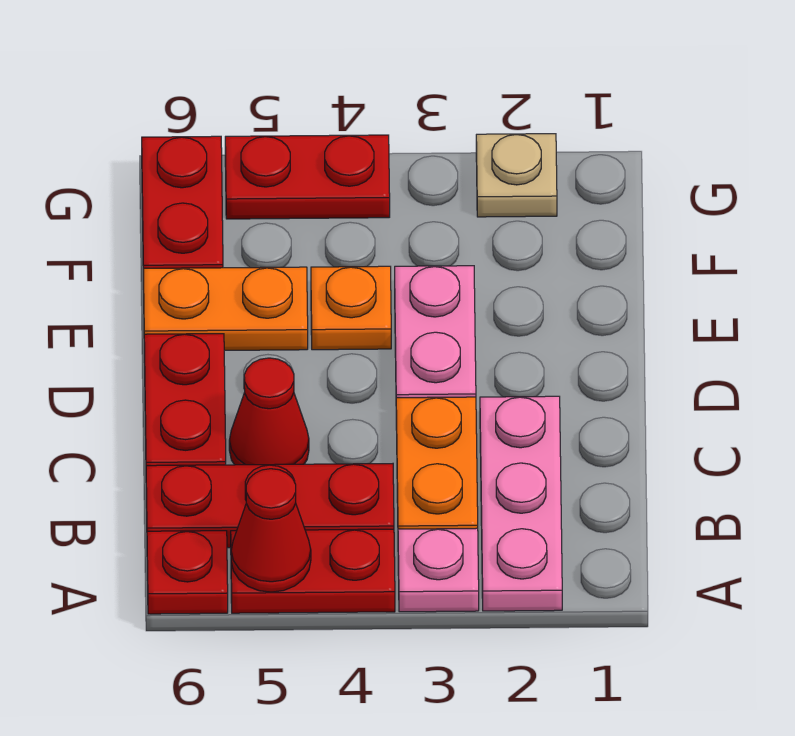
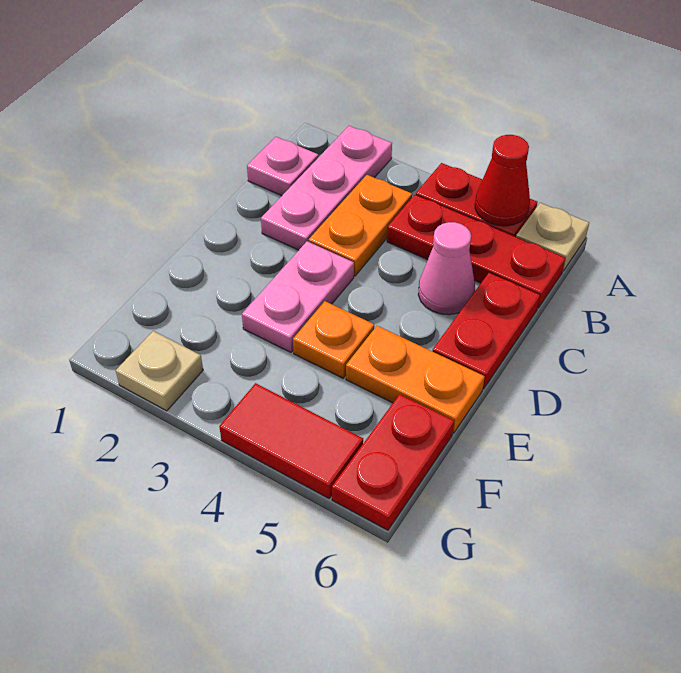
pink 1x1 plate [398,528,479,612] -> pink 1x1 plate moved to [247,137,318,196]
red 1x1 plate [147,531,228,614] -> tan 1x1 plate [516,203,589,271]
red 1x1 cone [229,358,309,465] -> pink 1x1 cone [418,222,475,315]
red 1x2 plate [225,135,390,219] -> red 1x2 tile [219,383,363,498]

